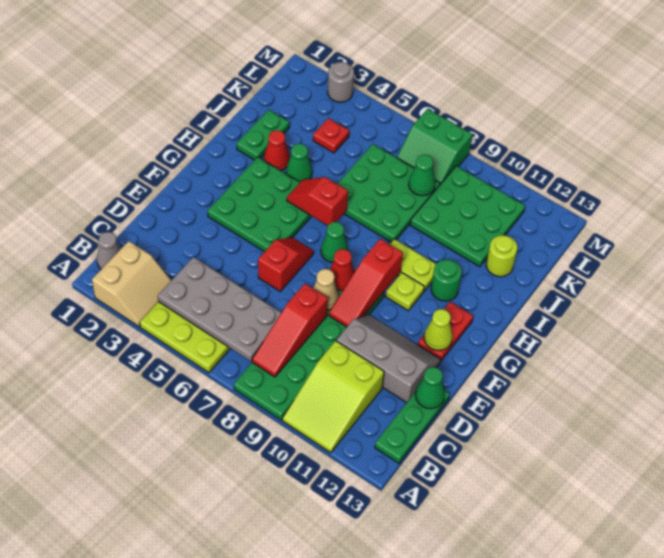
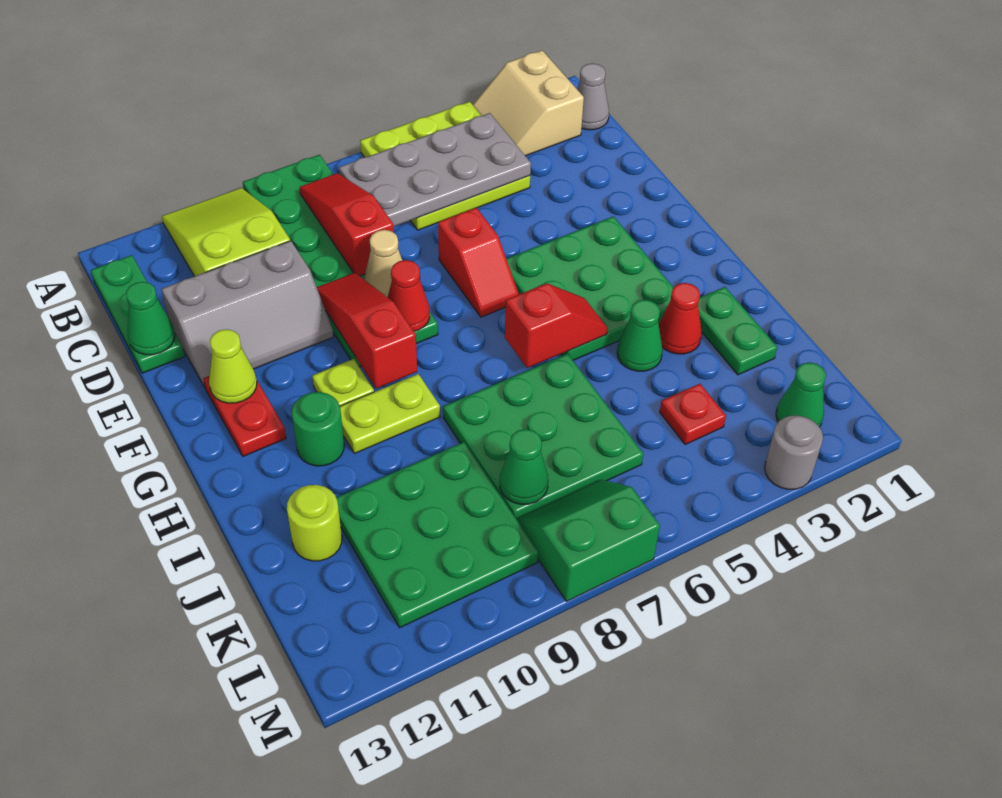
green 1x1 cone [321,222,348,263] -> green 1x1 cone moved to [776,362,826,427]

